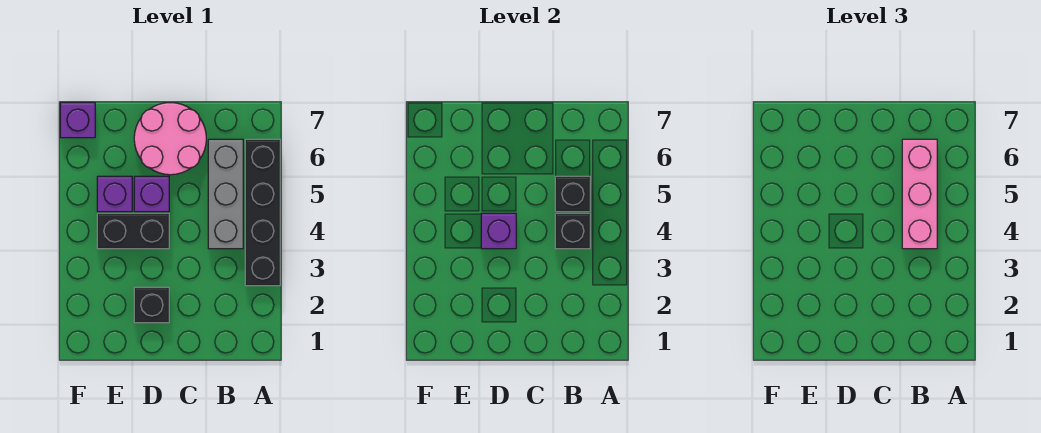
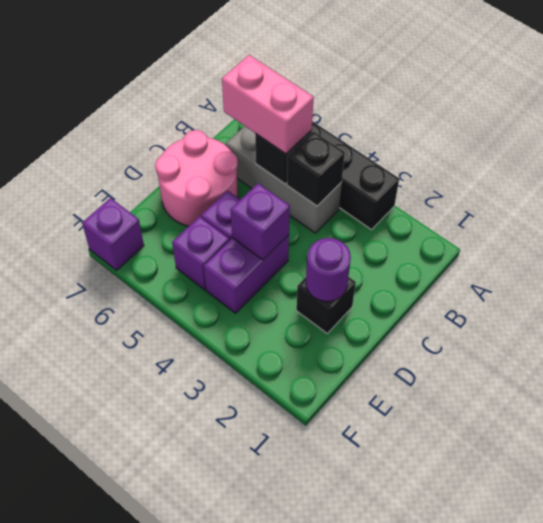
pink 1x3 brick [902,139,937,249] -> pink 1x2 brick [222,55,314,154]
none -> purple 1x1 round brick [306,238,351,302]
black 1x2 brick [97,213,169,249] -> purple 1x2 brick [204,235,289,313]

